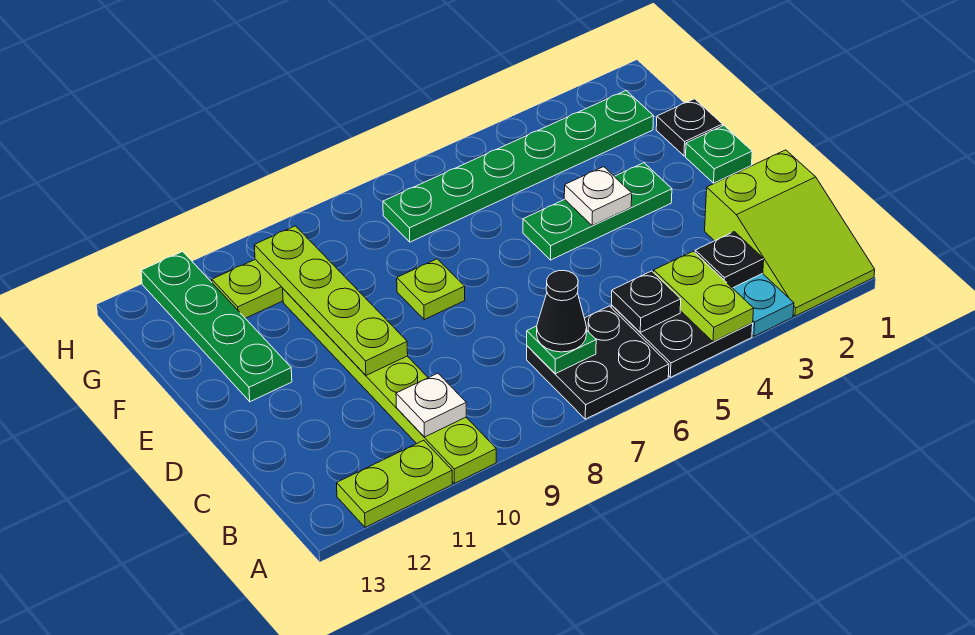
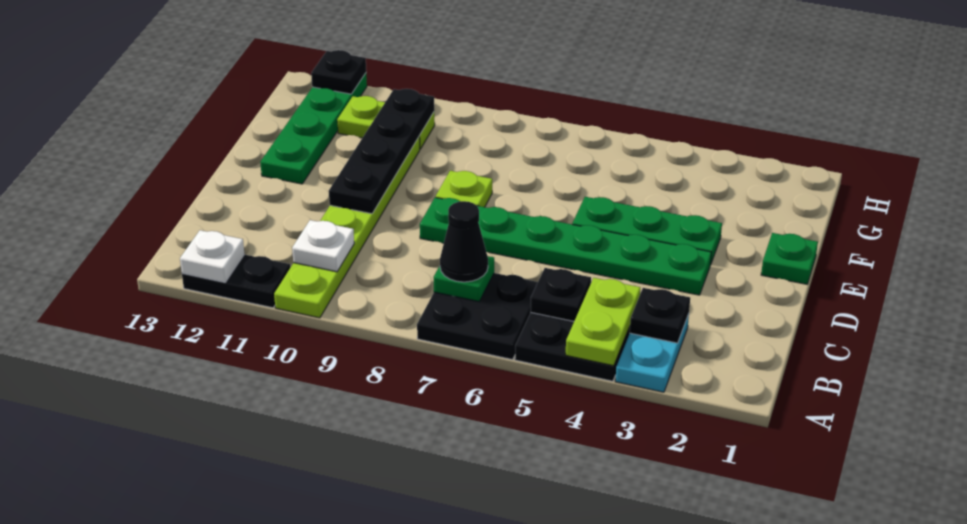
lime 2x3 slope [705,150,875,316] -> none
lime 1x2 plate [337,440,452,527] -> black 1x2 plate [182,254,291,308]
lime 1x4 plate [254,226,408,375] -> black 1x4 plate [329,89,434,214]
white 1x1 plate [564,167,632,226] -> white 1x1 plate moved to [180,230,244,282]
black 1x1 plate [656,99,723,156] -> black 1x1 plate moved to [311,50,366,94]
green 1x6 plate [383,91,654,242] -> green 1x6 plate moved to [420,197,711,295]

